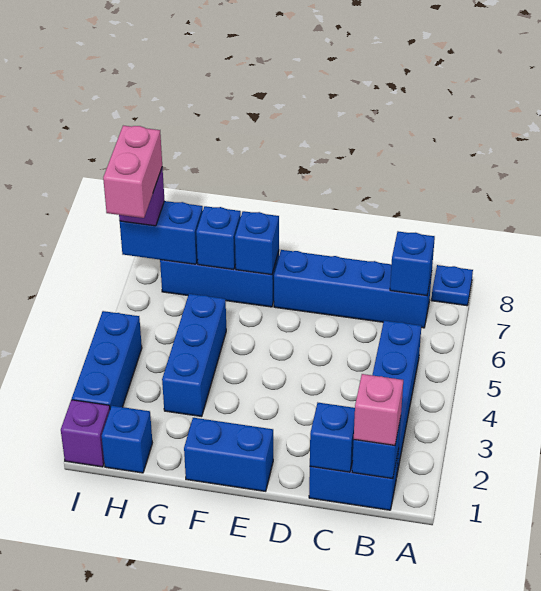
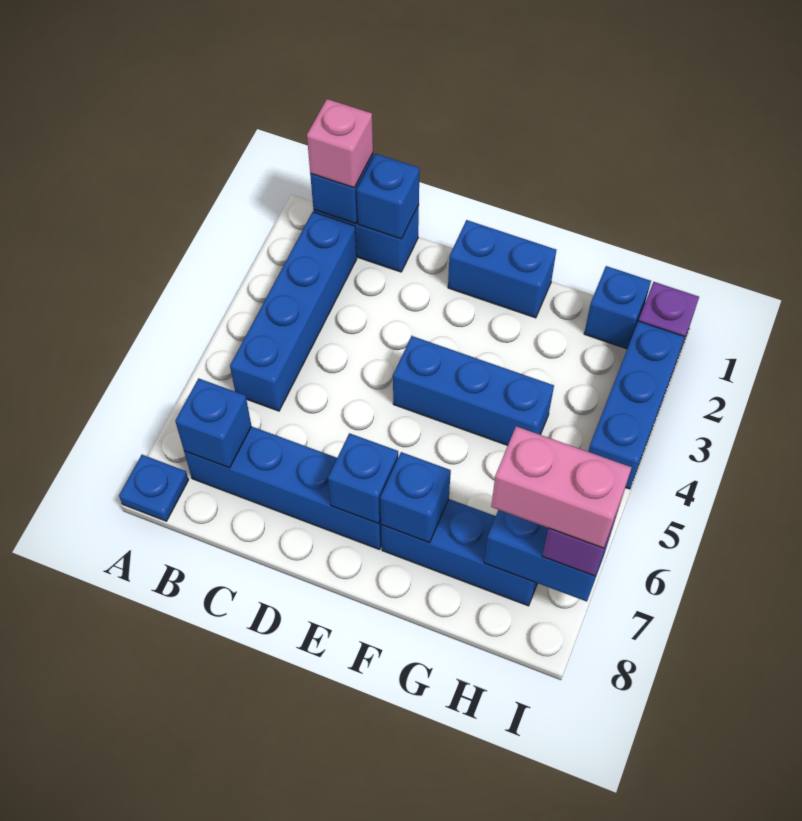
blue 1x3 brick [162,294,226,417] -> blue 1x3 brick turned to [393,336,554,445]
blue 1x1 brick [196,206,241,270] -> blue 1x1 brick moved to [328,433,398,524]
pink 1x2 brick [103,126,162,218] -> pink 1x2 brick turned to [491,426,632,548]

